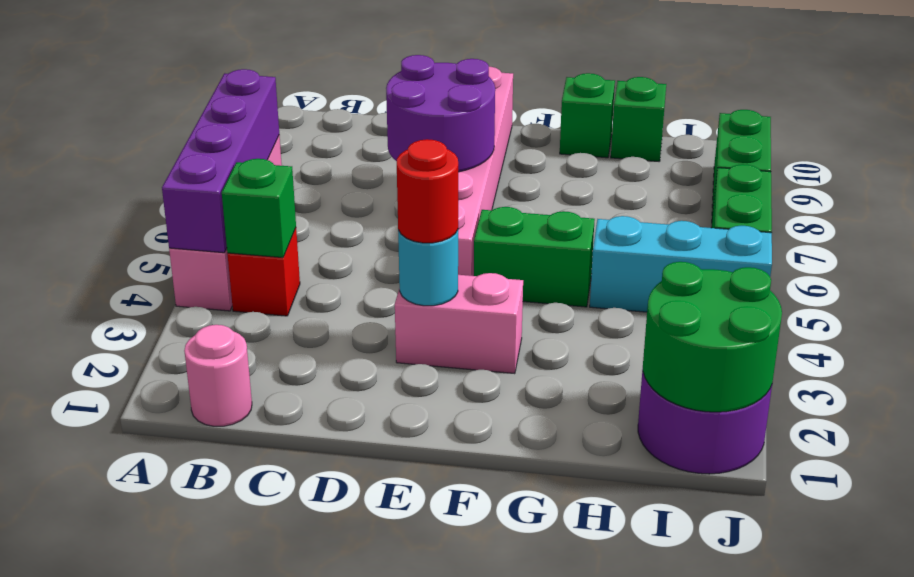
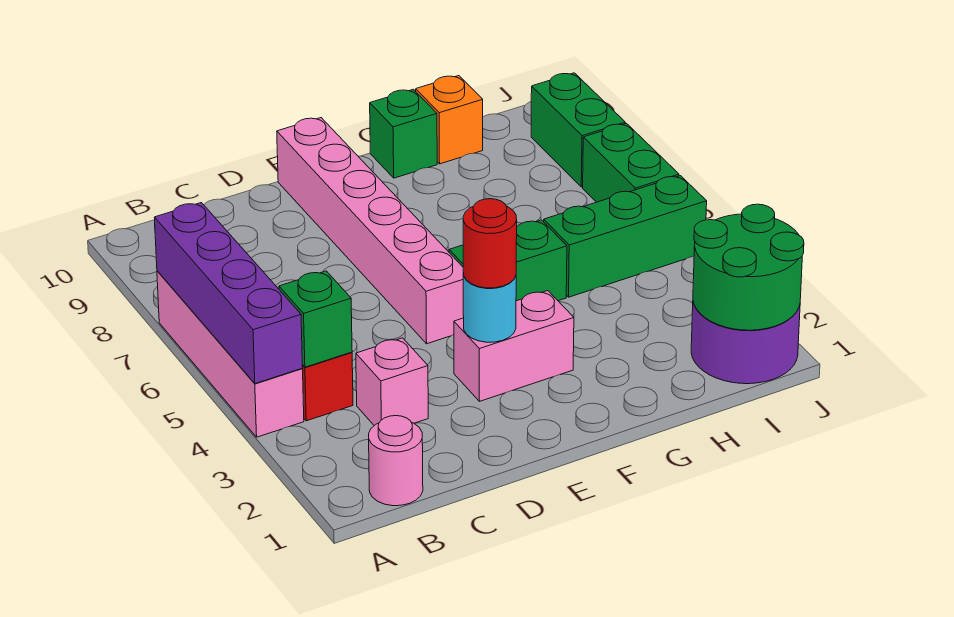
none -> pink 1x1 brick [356,338,428,426]
purple 2x2 round brick [386,55,495,172] -> none
cyan 1x3 brick [590,216,772,312] -> green 1x3 brick [544,176,707,297]
green 1x1 brick [611,77,666,161] -> orange 1x1 brick [416,76,483,164]

